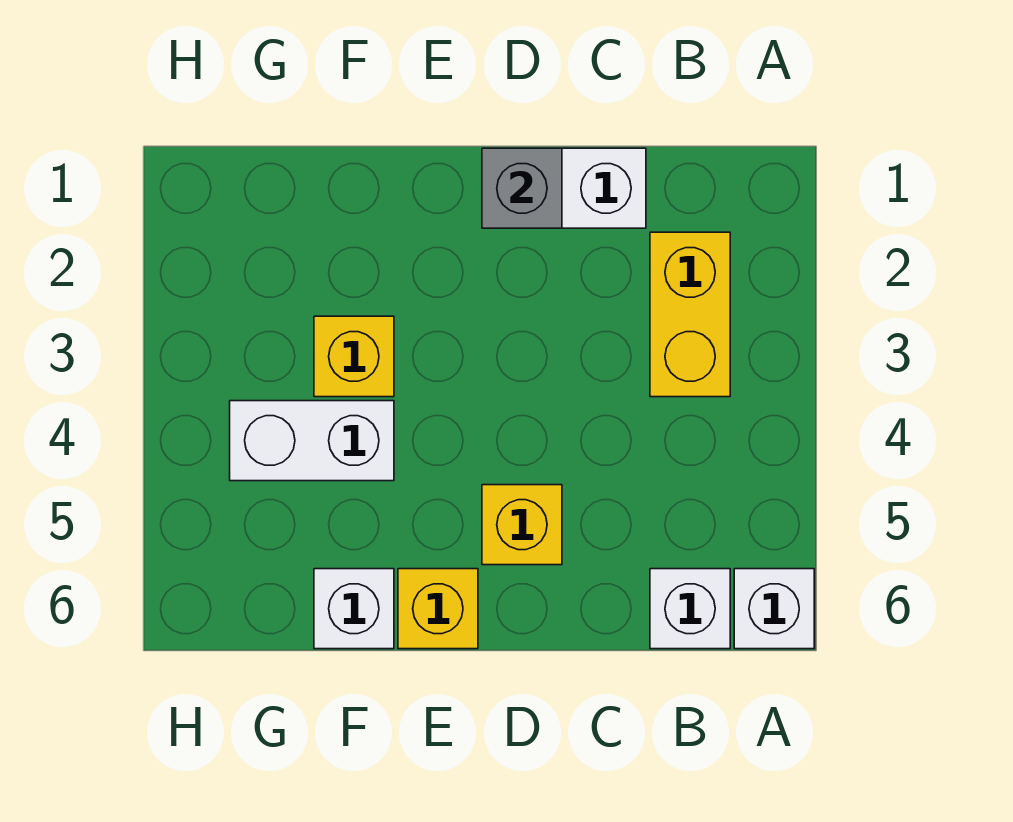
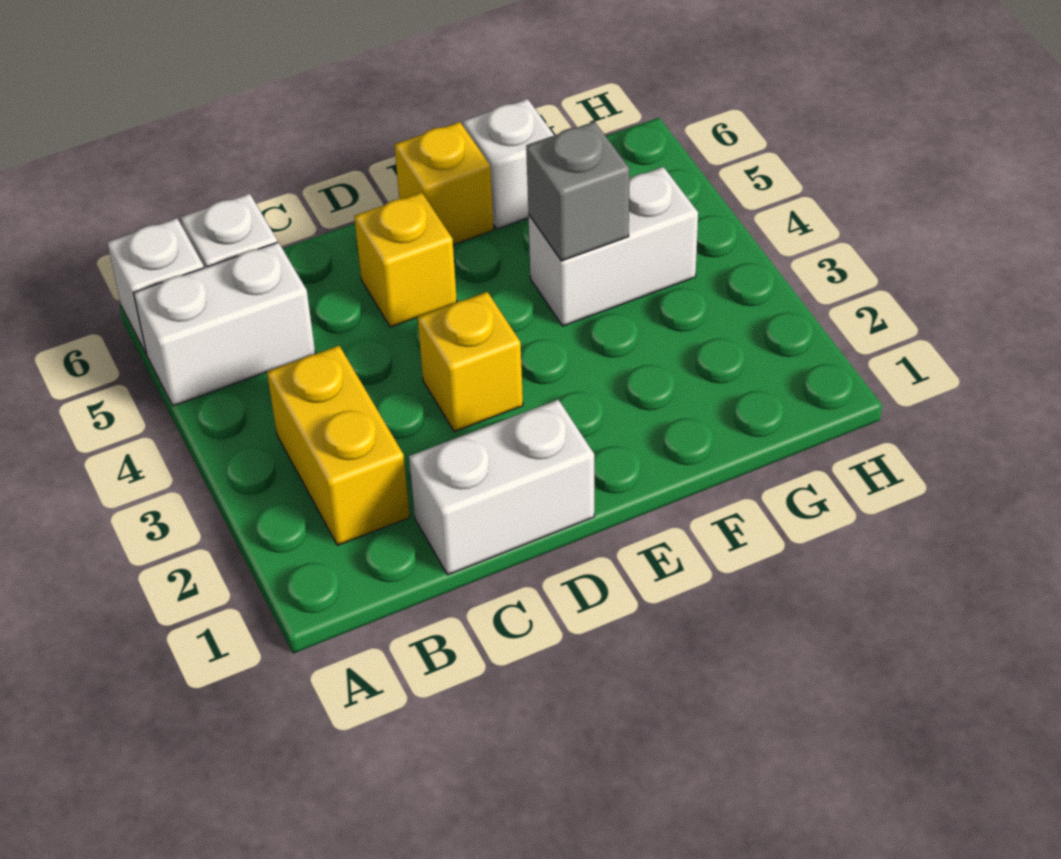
none -> white 1x2 brick [134,242,315,406]
grey 1x1 brick [482,148,562,228] -> grey 1x1 brick moved to [526,122,629,261]
yellow 1x1 brick [314,316,394,397] -> yellow 1x1 brick moved to [418,292,523,432]

